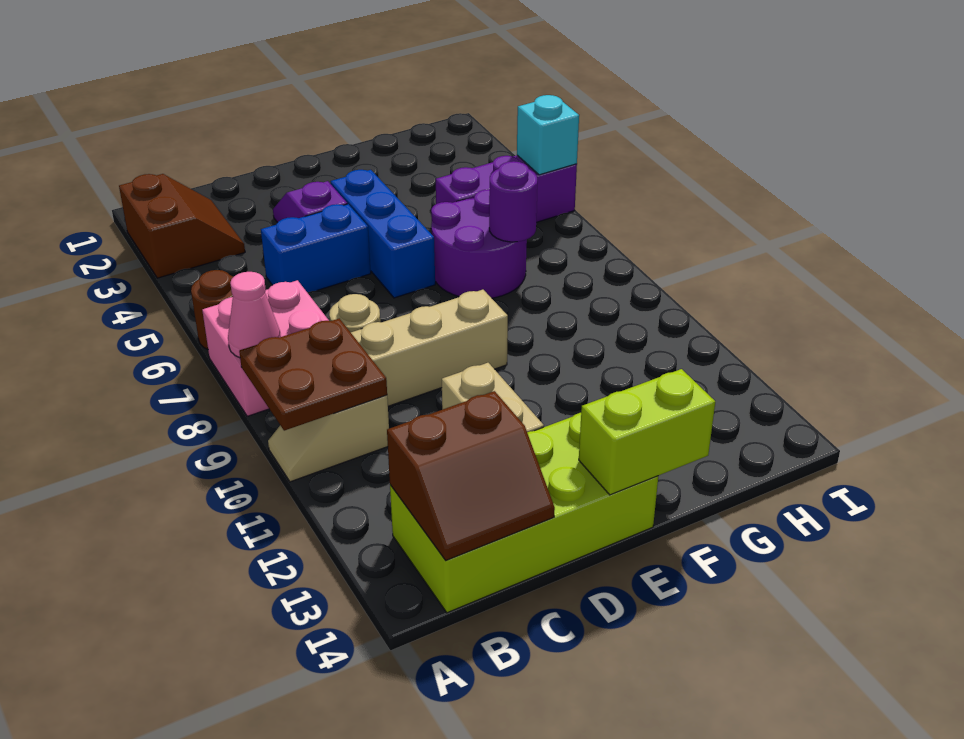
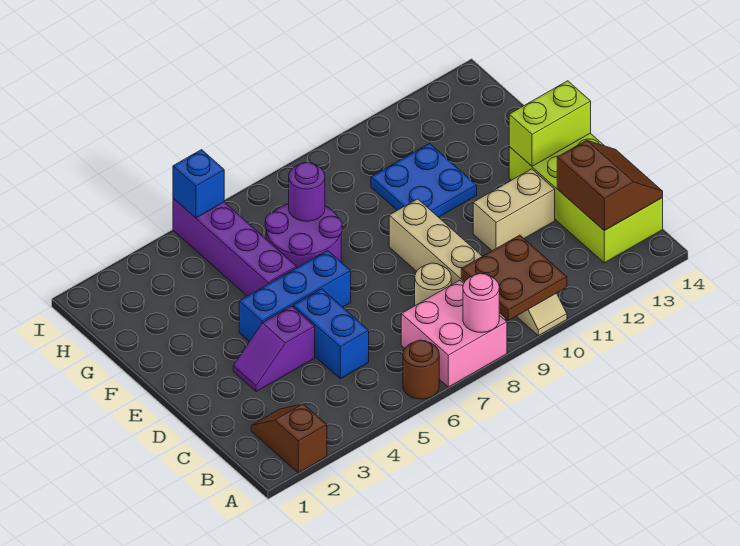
brown 2x2 slope [119,174,245,278] -> brown 1x2 slope [251,404,327,473]
pink 1x1 cone [228,272,281,358] -> pink 1x1 round brick [463,274,499,333]
lime 1x2 brick [579,369,715,495] -> lime 1x2 brick turned to [509,81,591,166]
none -> blue 2x2 plate [371,143,477,217]
purple 1x3 brick [436,155,577,222] -> purple 1x4 brick [173,198,297,296]
cyan 1x1 brick [517,95,579,175] -> blue 1x1 brick [173,150,224,218]

